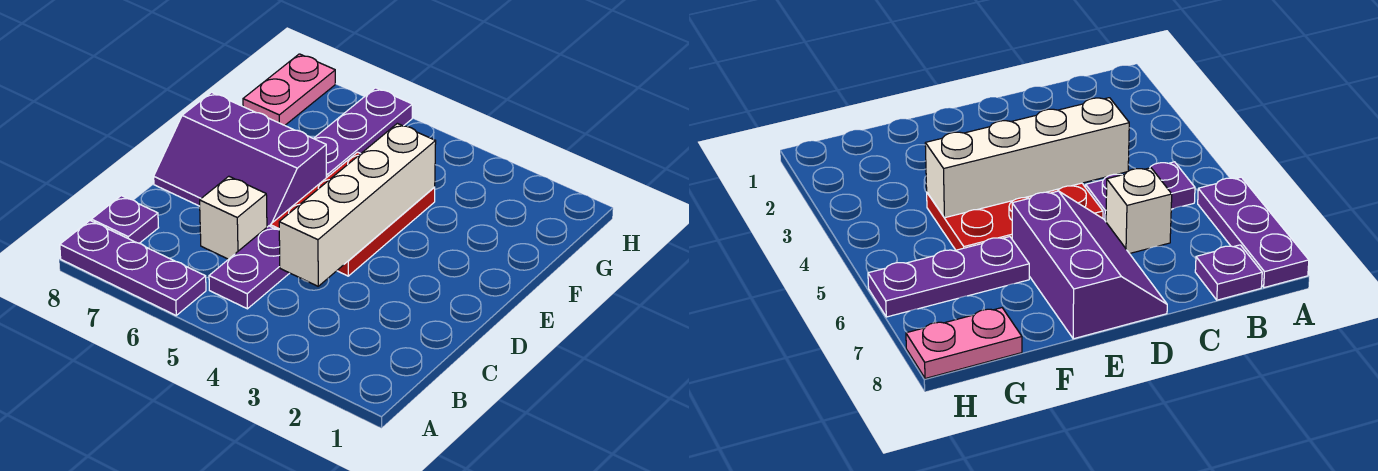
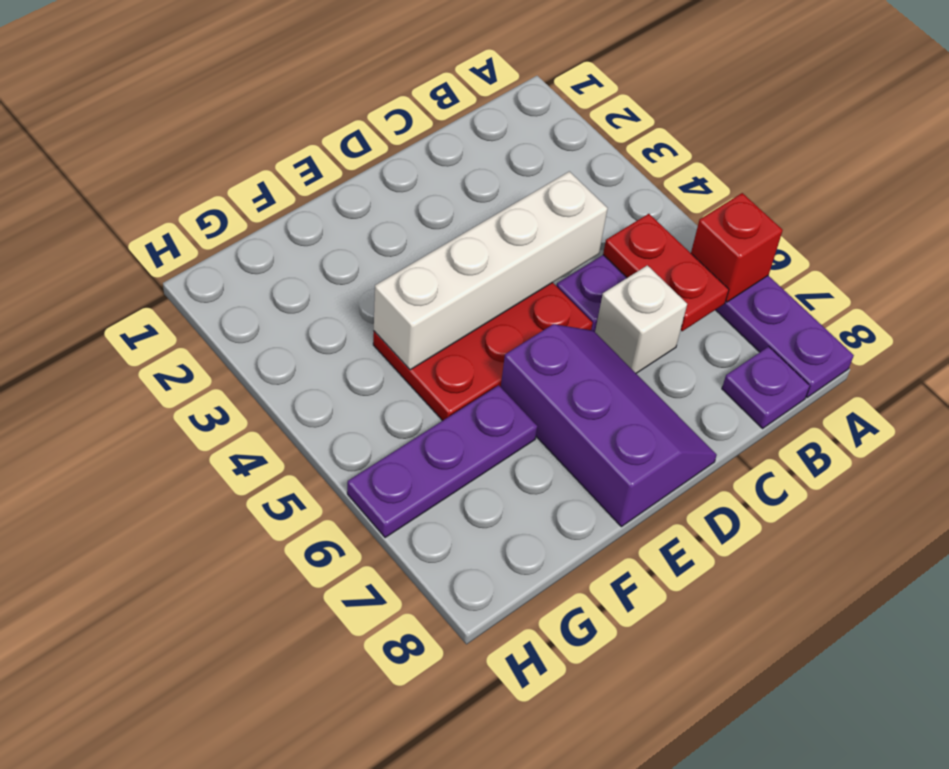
none -> red 1x1 brick [691,193,783,302]
none -> red 1x2 plate [603,214,729,331]
pink 1x2 plate [243,54,335,125] -> none

